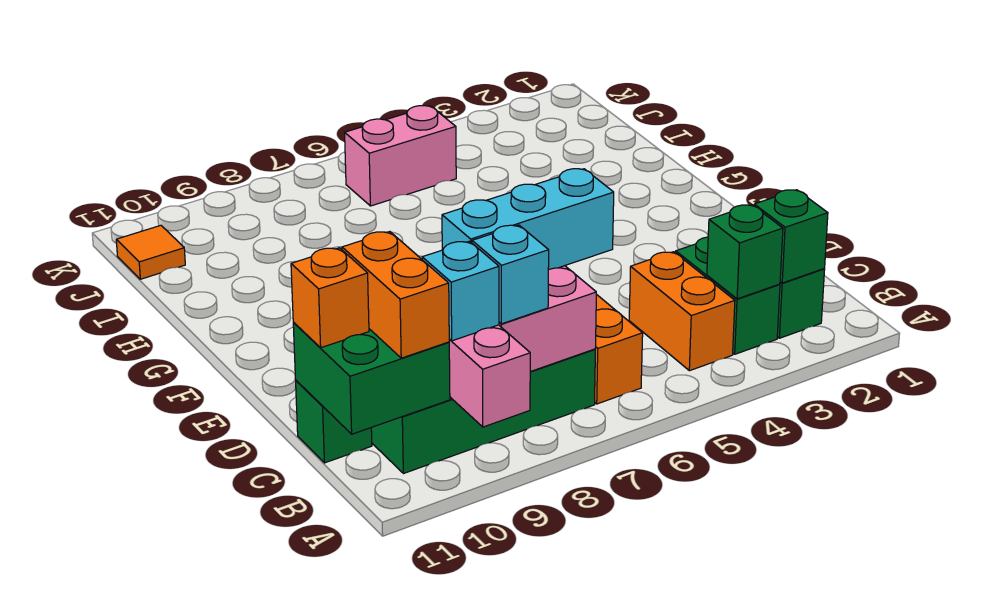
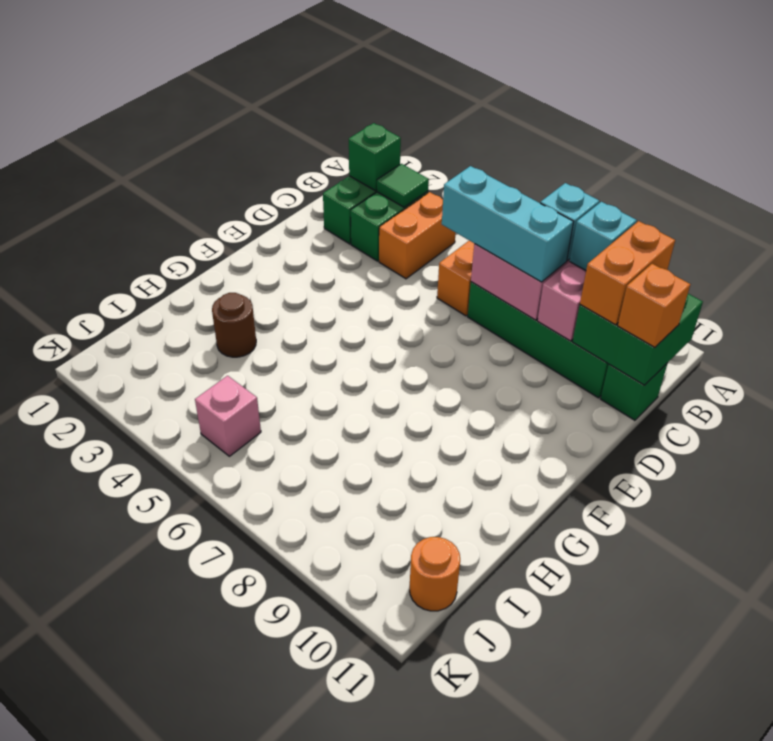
green 1x1 brick [707,205,783,299] -> green 1x1 tile [377,164,429,207]
none -> brown 1x1 round brick [212,293,256,357]
pink 1x2 brick [345,106,456,206] -> pink 1x1 brick [195,376,261,456]
orange 1x1 tile [116,225,185,279] -> orange 1x1 round brick [410,537,460,611]

